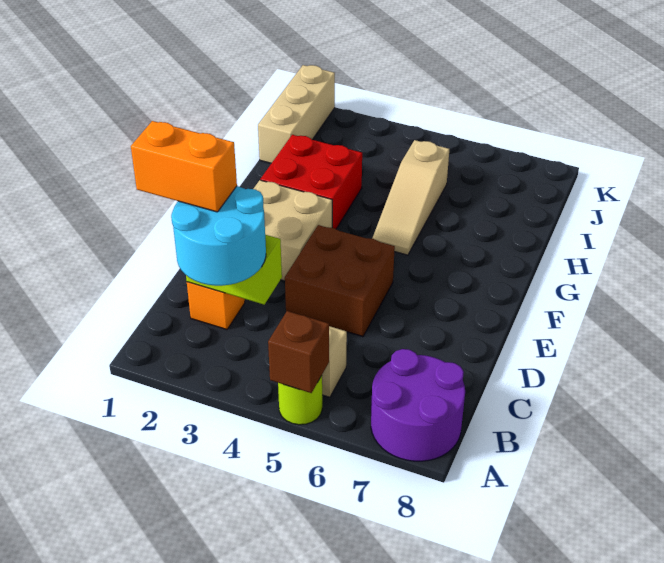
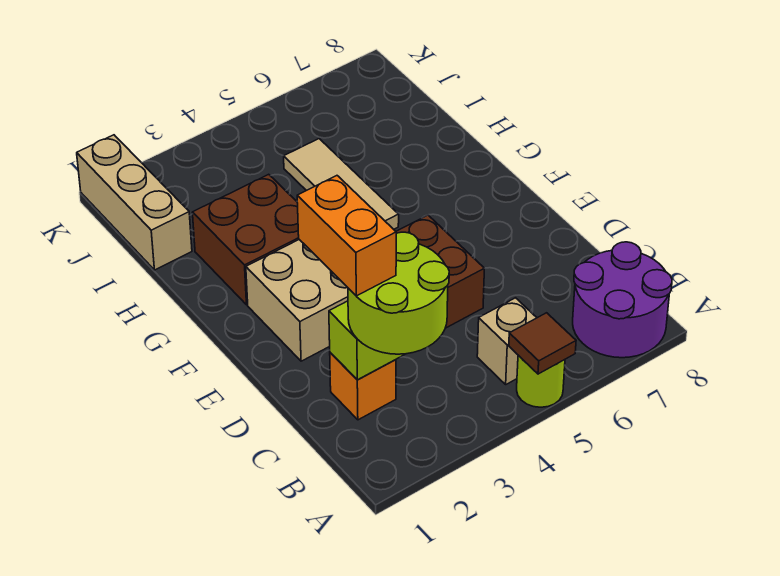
brown 1x1 brick [268,311,329,393] -> brown 1x1 tile [509,313,576,374]
cyan 2x2 round brick [171,186,266,286] -> lime 2x2 round brick [348,232,449,354]
orange 1x2 brick [131,121,237,212] -> orange 1x2 brick turned to [297,176,396,296]
red 2x2 brick [260,135,362,229] -> brown 2x2 brick [192,174,299,305]
tan 1x3 slope [372,140,449,255] -> tan 1x3 tile [284,139,399,229]

